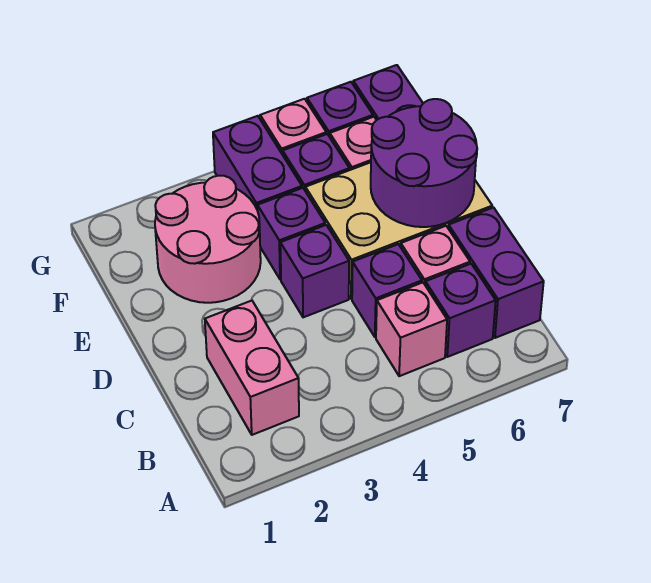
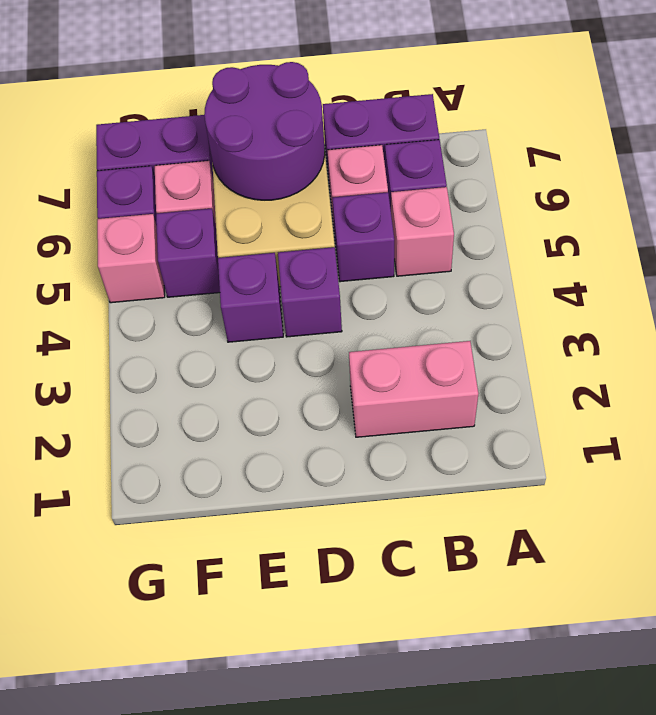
pink 2x2 round brick [155,176,261,303] -> none
purple 1x2 brick [213,116,302,211] -> none

